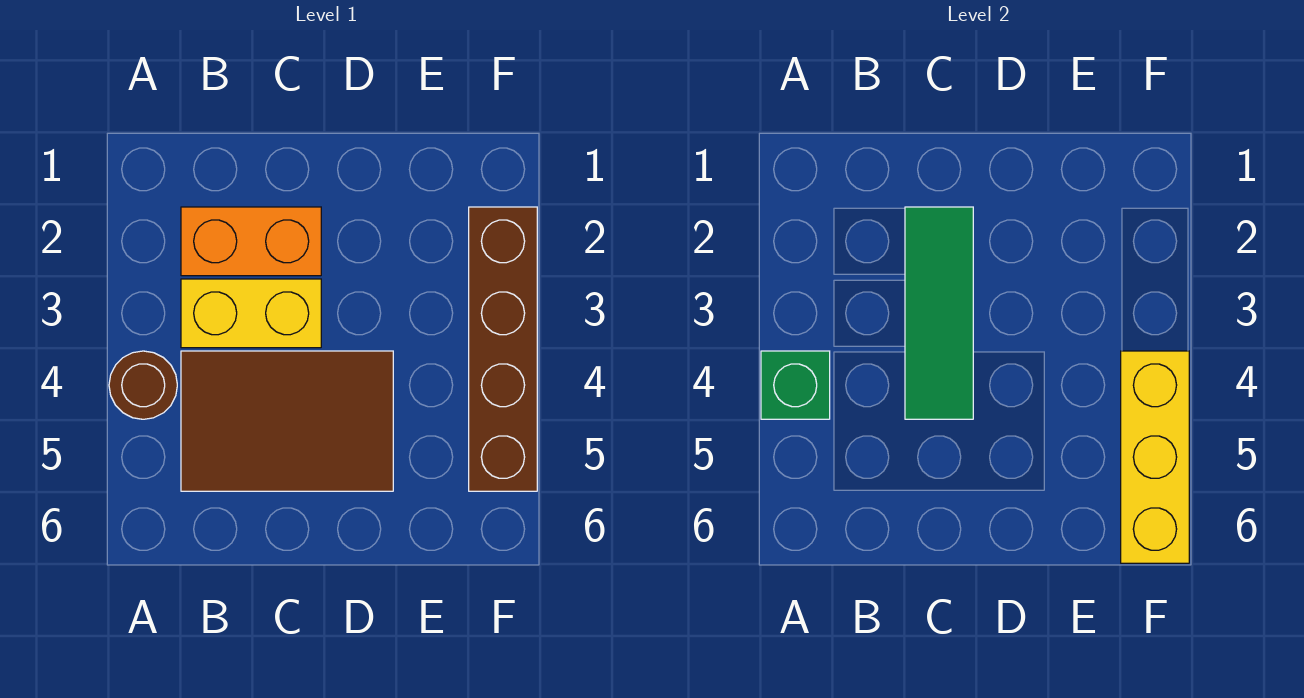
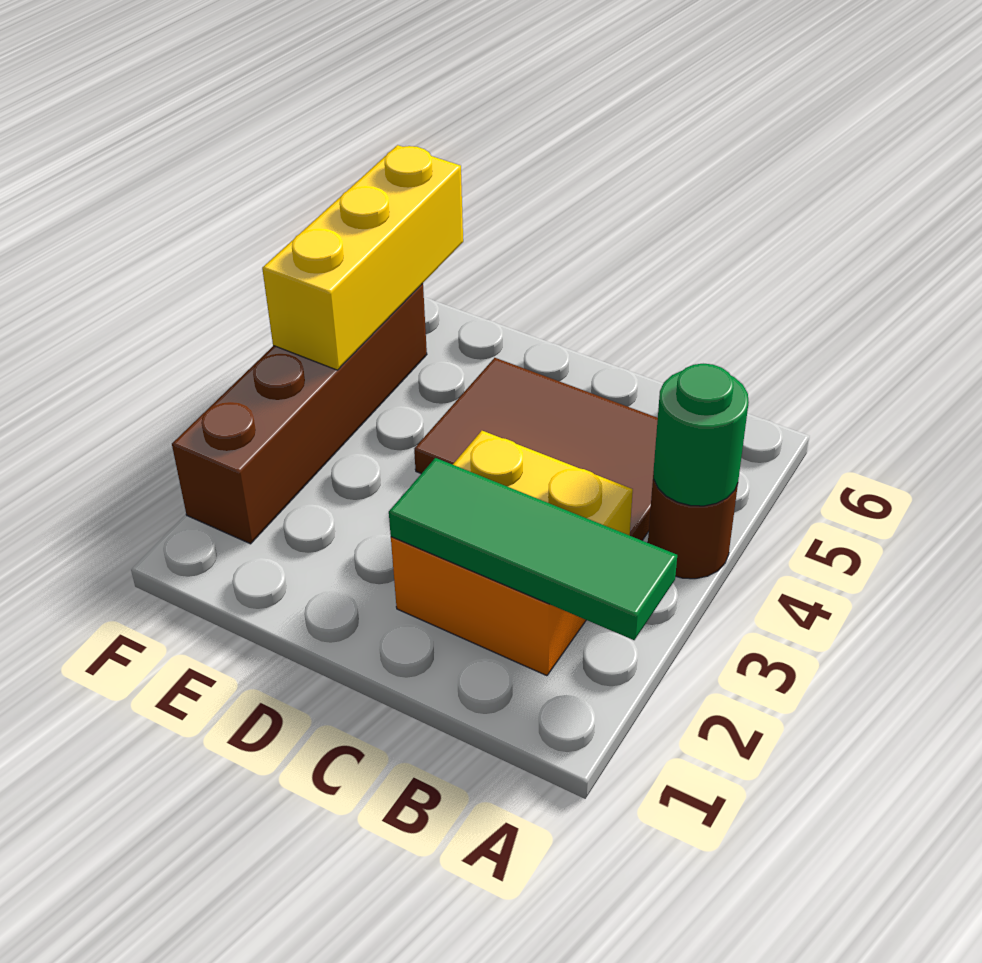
green 1x1 brick [761,351,830,419] -> green 1x1 round brick [654,364,749,506]
green 1x3 tile [905,207,973,419] -> green 1x3 tile turned to [389,458,677,640]

